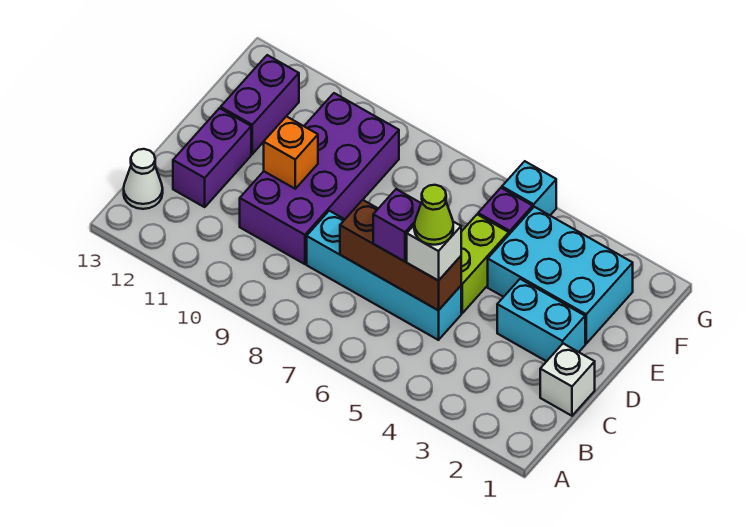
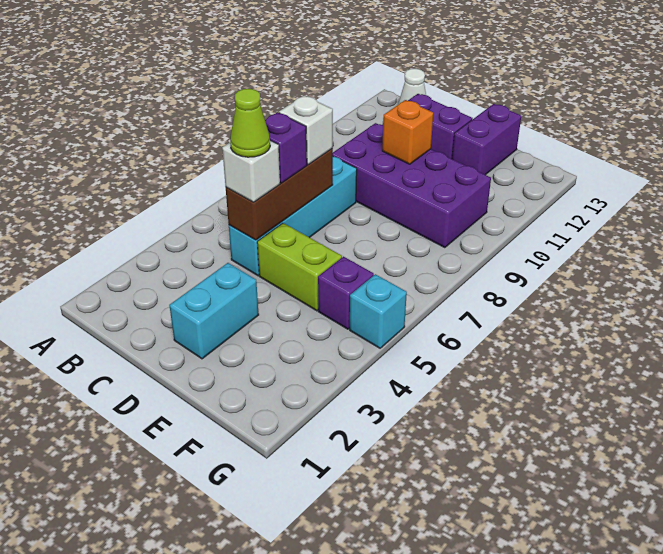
white 1x1 brick [540,344,595,416] -> white 1x1 brick moved to [279,96,333,165]
cyan 2x3 brick [488,207,633,344] -> none
purple 1x2 brick [221,55,299,154] -> purple 1x2 brick turned to [452,104,521,175]

